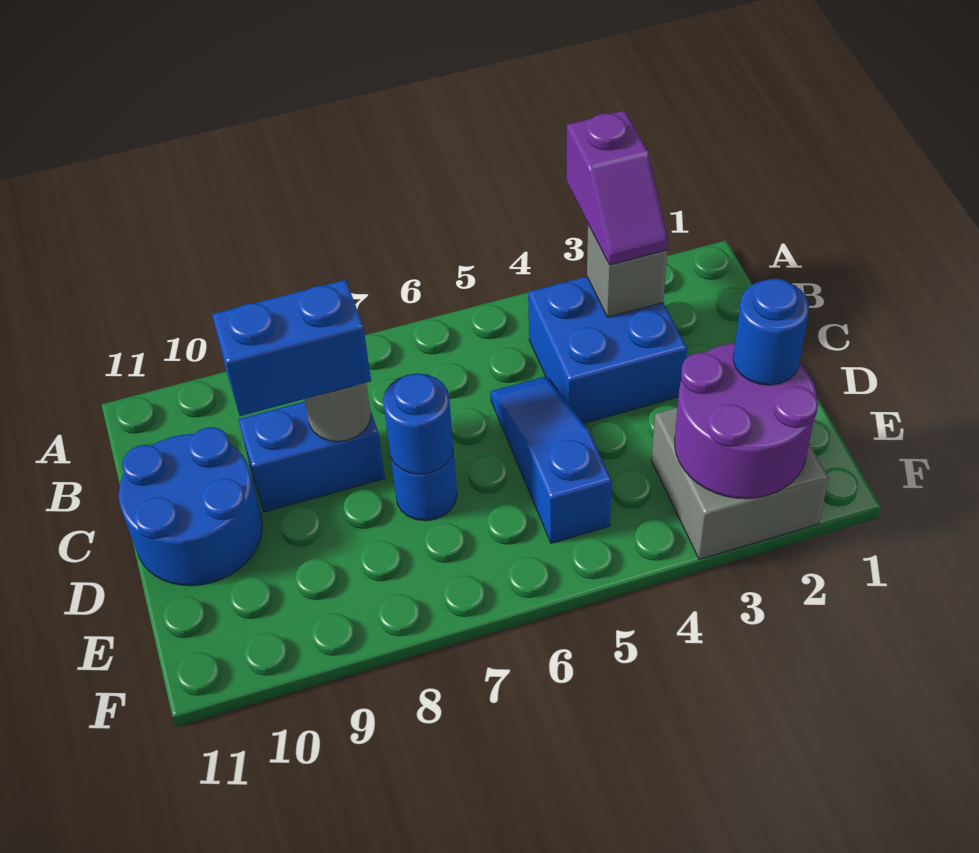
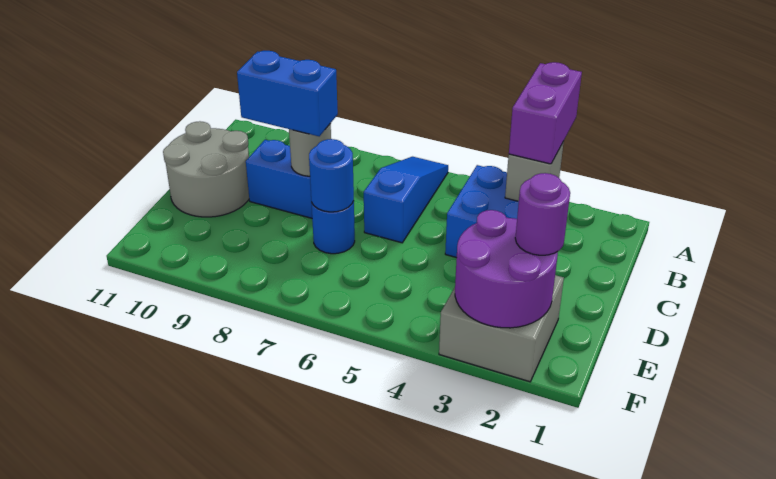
purple 1x2 slope [566,110,668,265] -> purple 1x2 brick [509,62,582,164]
blue 1x3 slope [490,376,612,543] -> blue 1x3 slope moved to [364,157,448,243]
blue 2x2 round brick [119,427,262,586] -> grey 2x2 round brick [163,121,249,217]
blue 1x1 round brick [733,278,809,385] -> purple 1x1 round brick [515,173,570,255]

